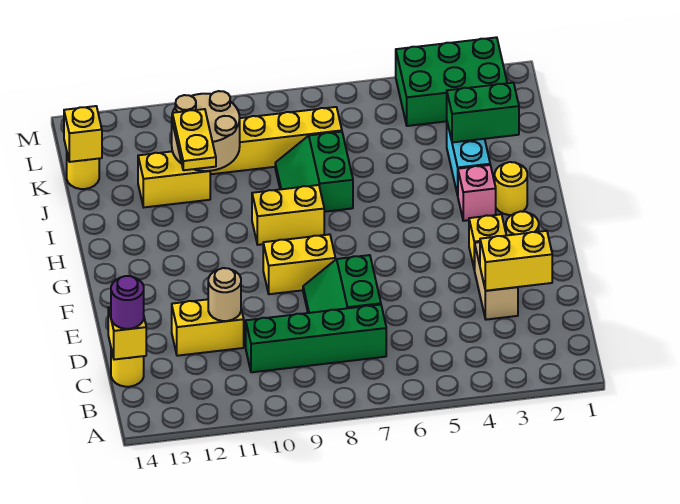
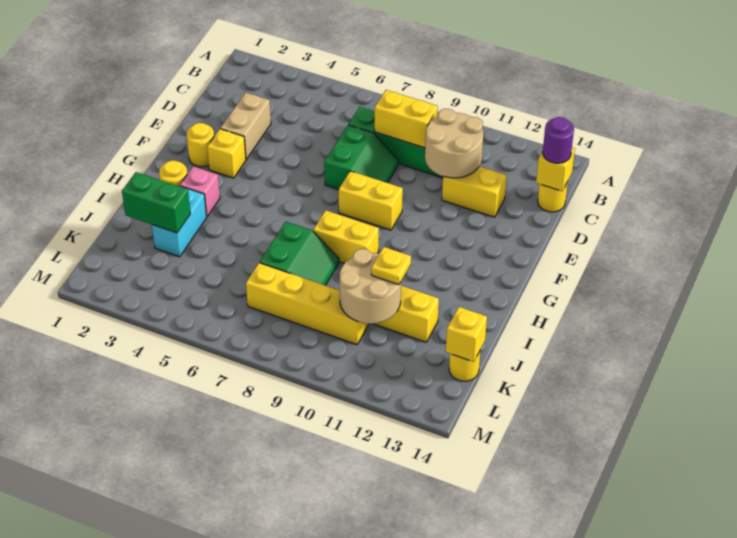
yellow 1x2 brick [480,231,552,291] -> yellow 1x2 brick moved to [375,90,438,148]
tan 1x1 round brick [208,268,241,321] -> tan 2x2 round brick [425,109,483,178]
yellow 1x2 plate [172,109,216,170] -> yellow 1x1 plate [371,247,411,285]
green 2x3 brick [396,37,507,126] -> none

